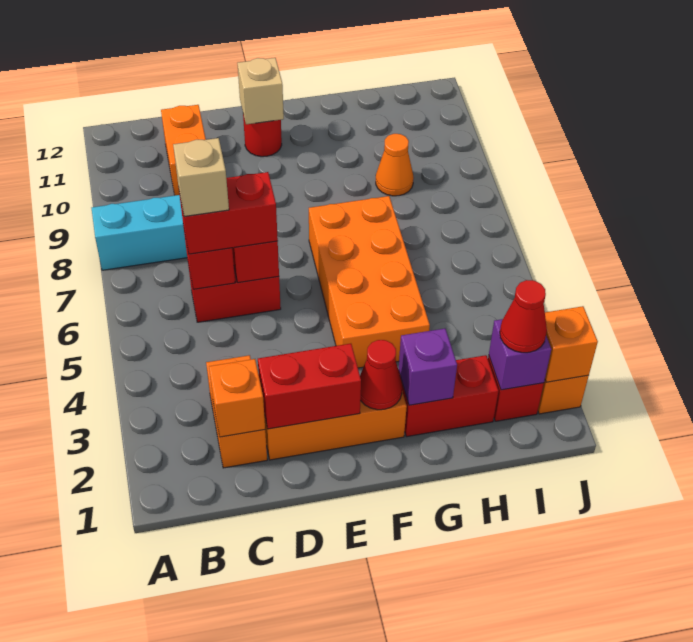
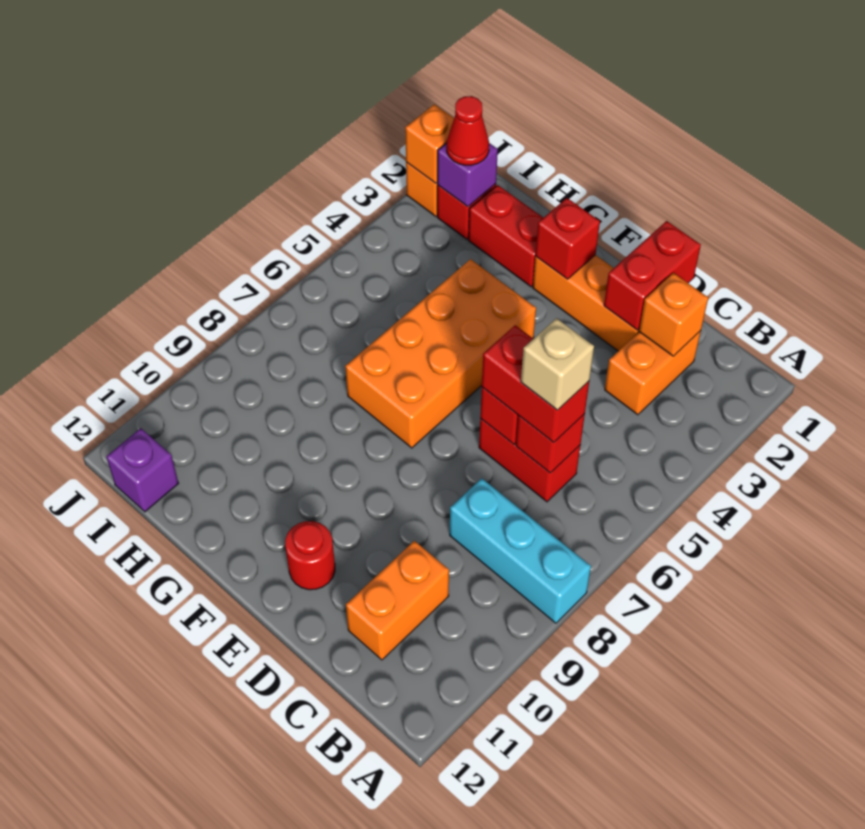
red 1x2 brick [258,344,361,429] -> red 1x2 brick turned to [604,221,701,330]
tan 1x1 brick [237,58,284,124] -> none
red 1x1 cone [360,340,402,410] -> red 1x1 brick [535,198,600,279]
purple 1x1 brick [399,328,457,405] -> purple 1x1 brick moved to [106,428,178,512]
orange 1x1 cone [376,134,414,196] -> none

